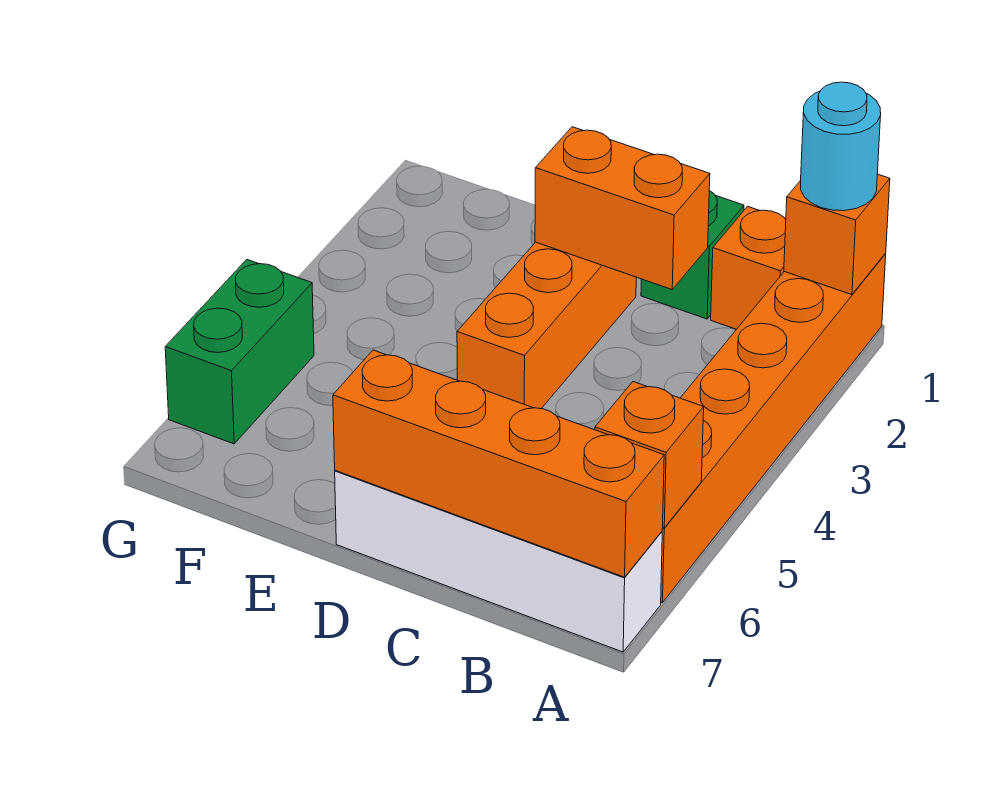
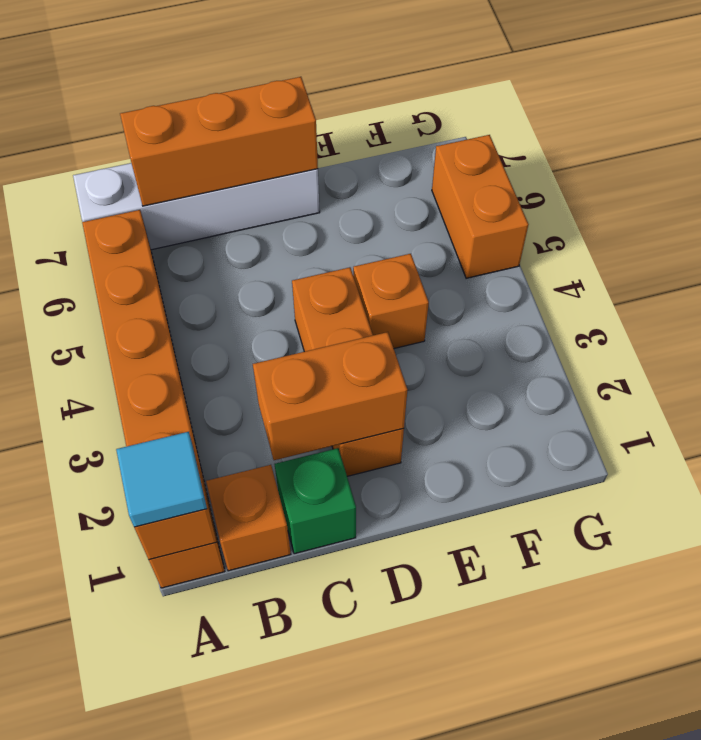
cyan 1x1 round brick [801,82,881,211] -> cyan 1x1 tile [116,432,207,527]
orange 1x1 brick [595,382,704,528] -> orange 1x1 brick moved to [353,254,429,348]
orange 1x4 brick [333,350,664,577] -> orange 1x3 brick [120,77,318,206]
green 1x2 brick [165,260,314,444] -> orange 1x2 brick [432,135,529,278]

